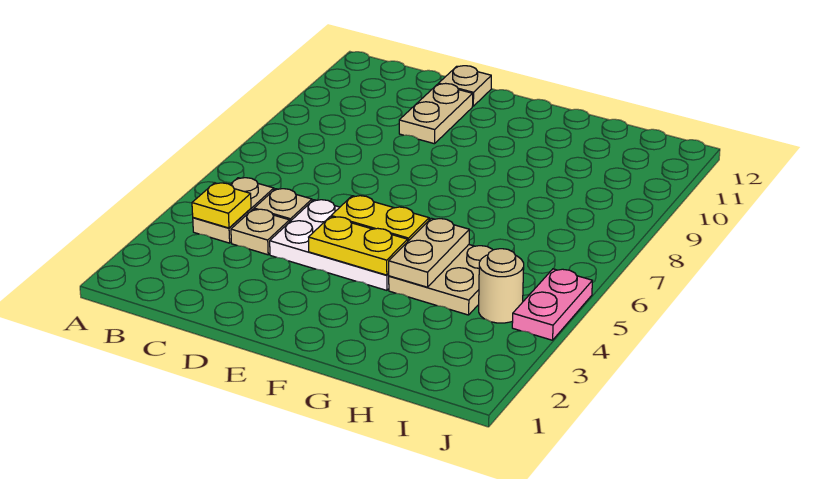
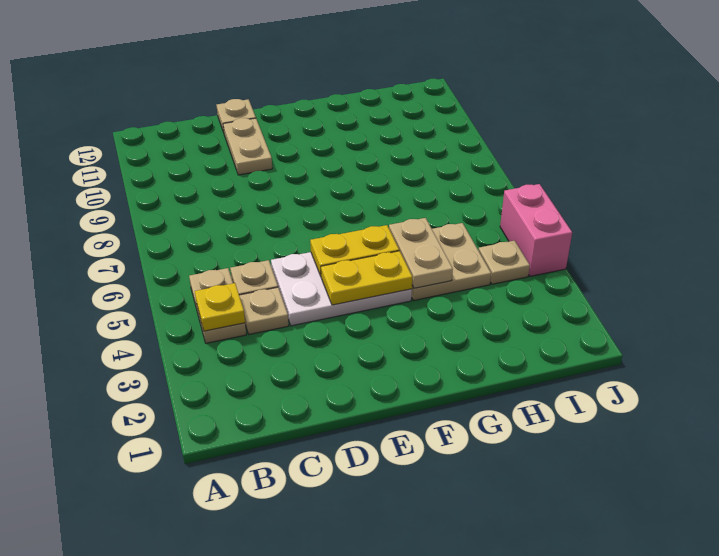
tan 1x1 round brick [479,249,524,323] -> tan 1x1 plate [478,240,530,284]
pink 1x2 plate [512,269,592,340] -> pink 1x2 brick [500,184,572,276]

